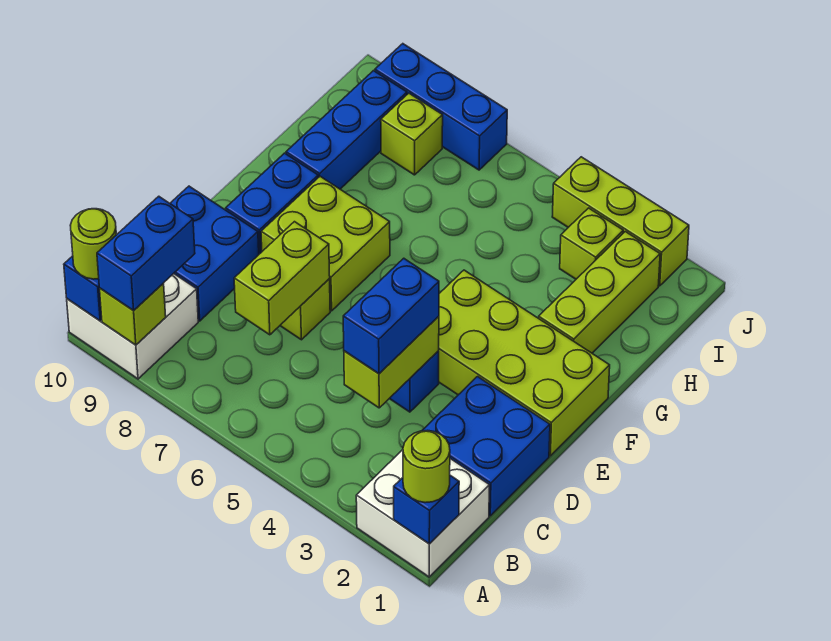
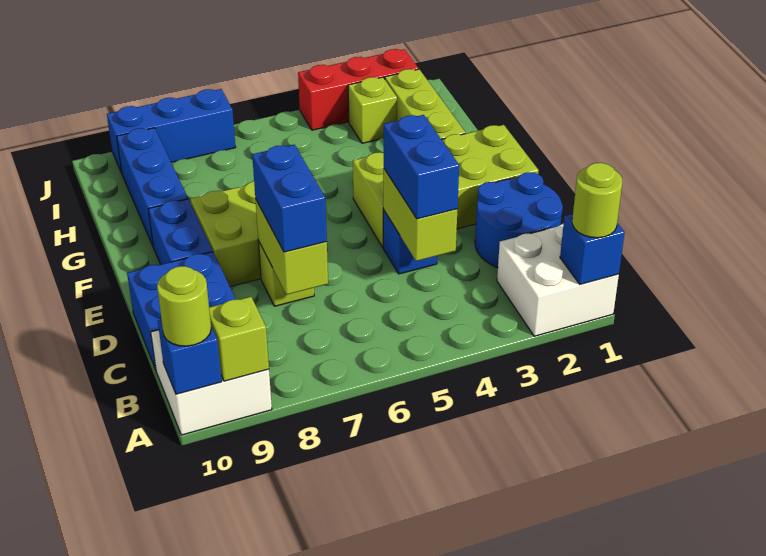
blue 1x2 brick [97,196,195,311] -> blue 1x2 brick moved to [252,145,327,252]
blue 2x2 brick [422,377,550,516] -> blue 2x2 round brick [475,172,563,268]
lime 1x1 brick [381,93,443,175] -> none
lime 1x3 brick [552,157,689,286] -> red 1x3 brick [298,49,419,130]

